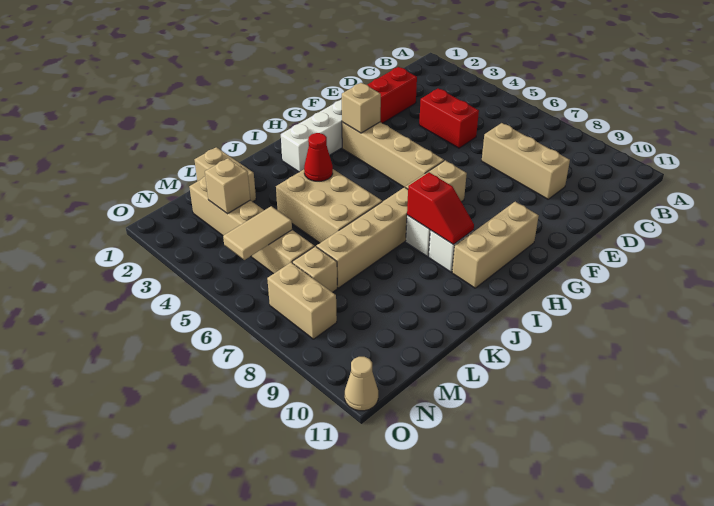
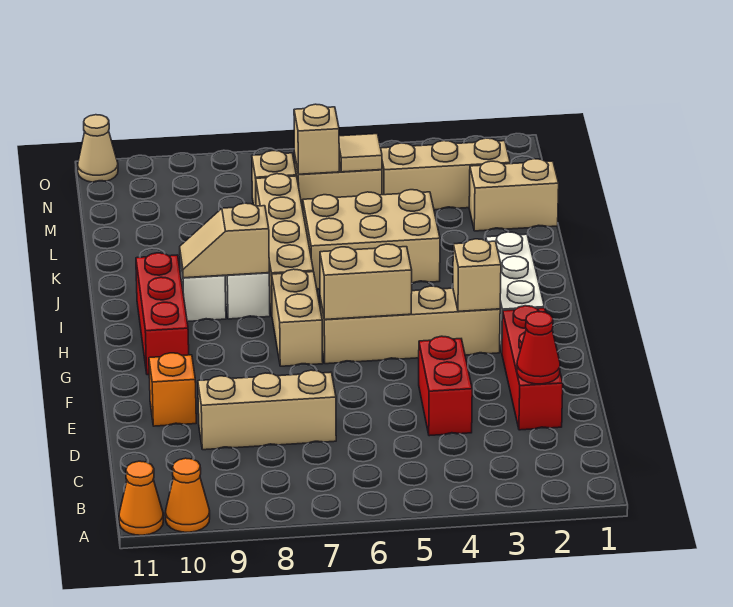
none -> orange 1x1 cone [165,458,210,532]
none -> orange 1x1 cone [119,461,163,535]
red 1x2 brick [419,88,479,148] -> red 1x2 brick turned to [419,336,472,436]
none -> orange 1x1 brick [149,353,196,426]
tan 1x3 brick [452,202,539,288] -> red 1x3 brick [136,253,189,375]
red 1x2 slope [407,172,474,244] -> tan 1x2 slope [180,203,269,278]
red 1x1 cone [304,133,333,181] -> red 1x1 cone moved to [517,311,560,384]
tan 1x1 brick [205,158,250,214] -> tan 1x1 brick moved to [294,104,339,174]
tan 1x2 tile [223,206,292,260] -> tan 1x1 tile [339,134,382,172]
tan 1x2 brick [267,262,337,339] -> tan 1x2 brick moved to [320,244,412,320]

